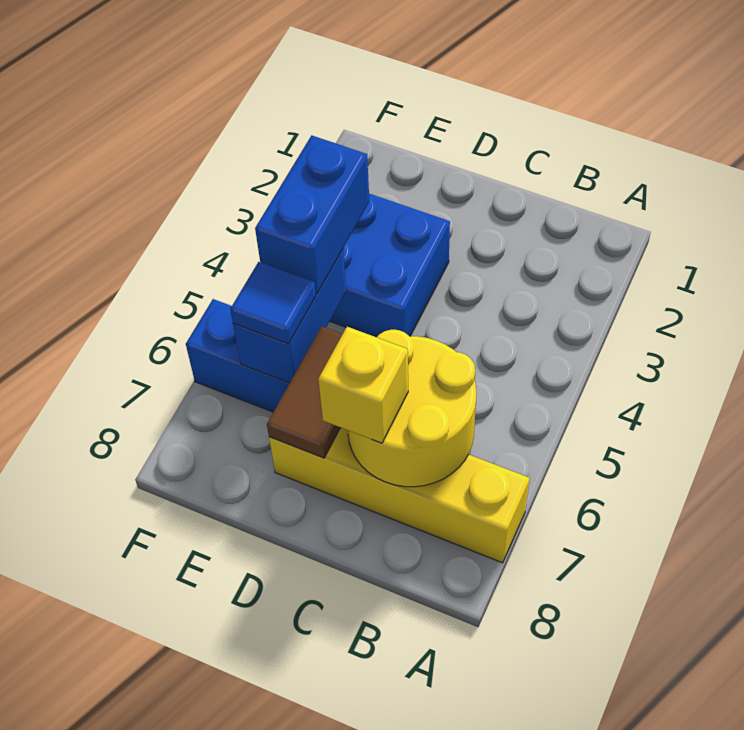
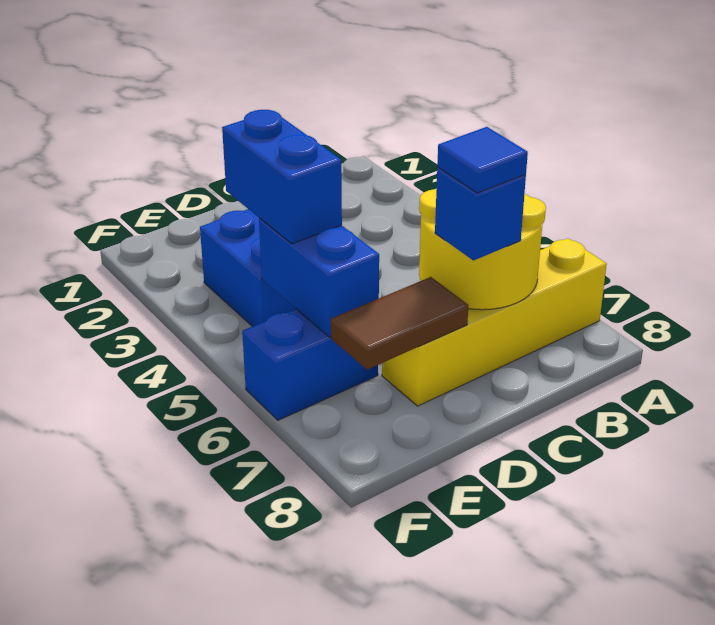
yellow 1x1 brick [318,327,408,443] -> blue 1x1 brick [435,168,526,260]
brown 1x2 tile [267,326,342,458] -> brown 1x2 tile turned to [331,277,468,369]
blue 1x1 tile [230,262,316,344] -> blue 1x1 tile moved to [437,127,528,193]

